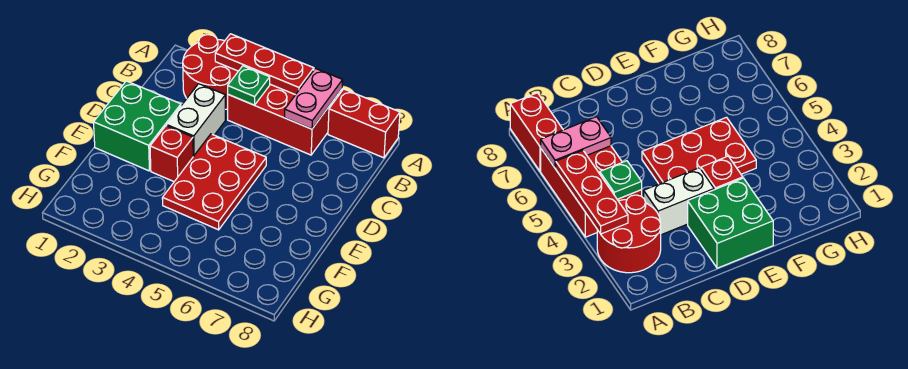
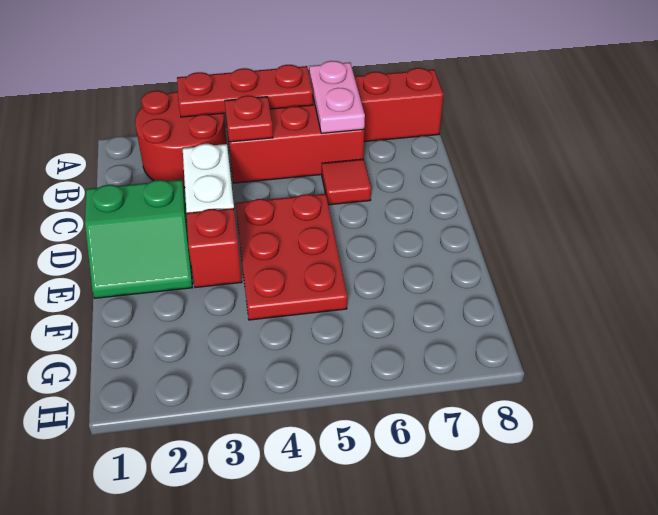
green 1x1 plate [228,66,270,105] -> red 1x1 plate [225,96,273,142]
none -> red 1x1 tile [322,159,371,205]
green 2x2 brick [94,81,181,171] -> green 2x2 slope [85,180,192,298]

